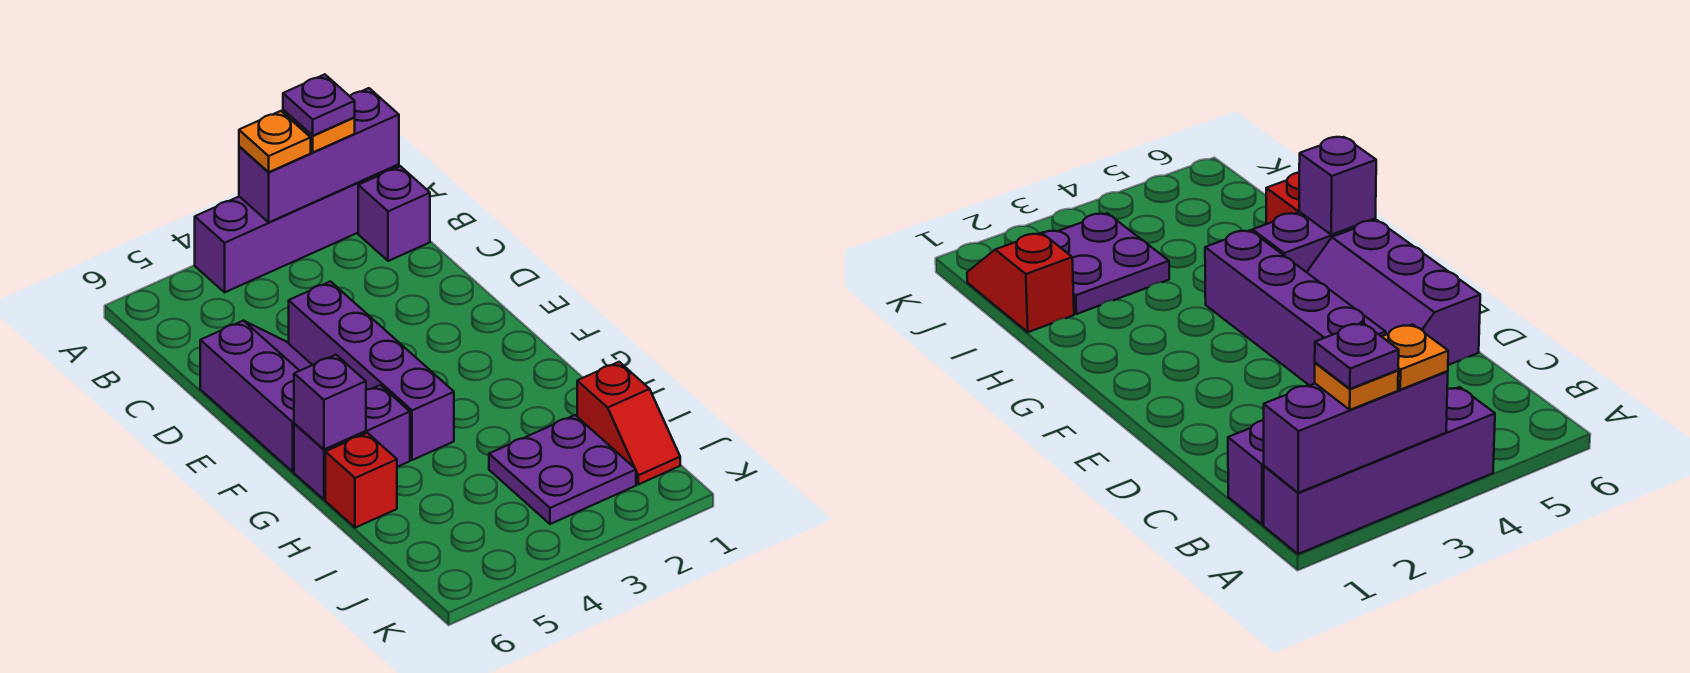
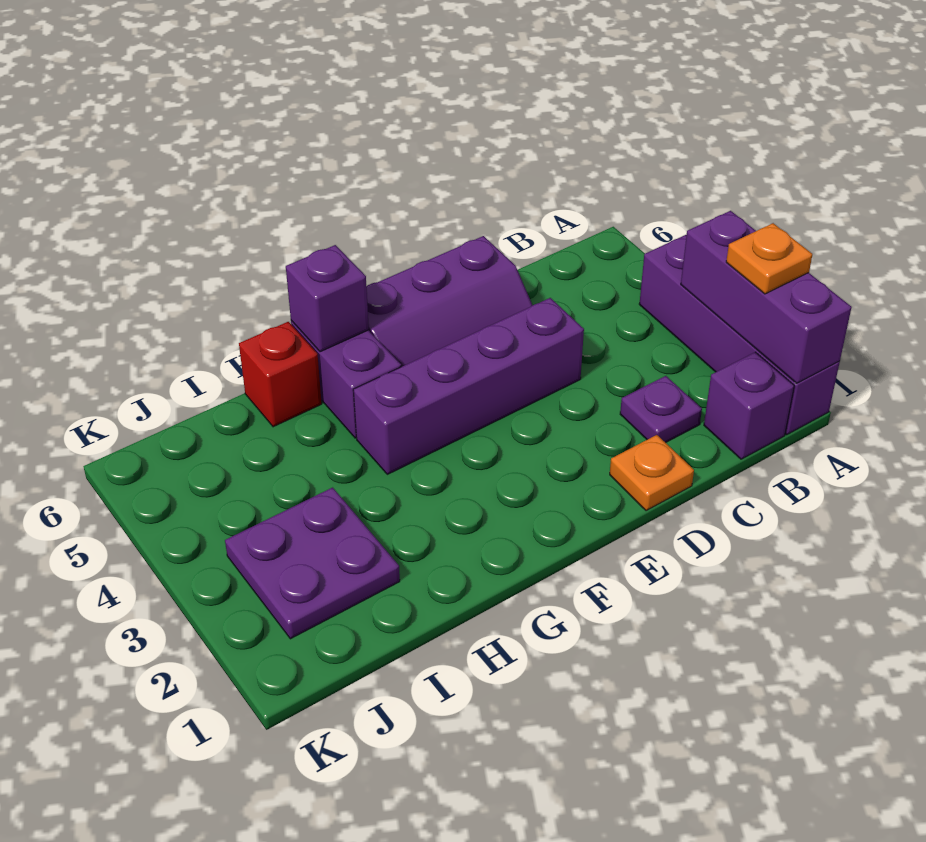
purple 1x1 plate [283,74,355,136] -> purple 1x1 plate moved to [620,376,702,443]
orange 1x1 plate [239,111,311,172] -> orange 1x1 plate moved to [610,435,694,511]
red 1x2 slope [577,362,680,484] -> none

